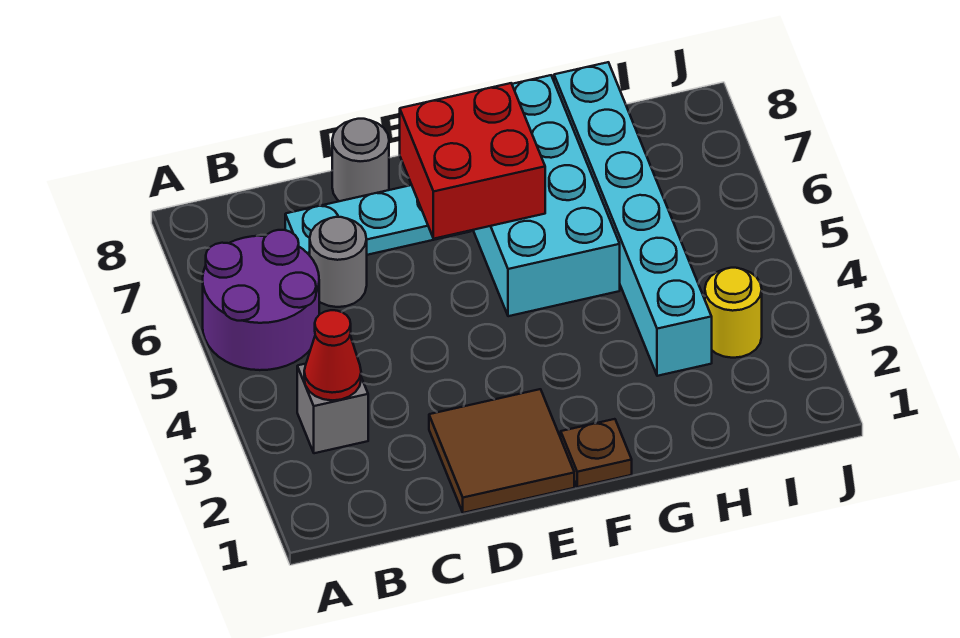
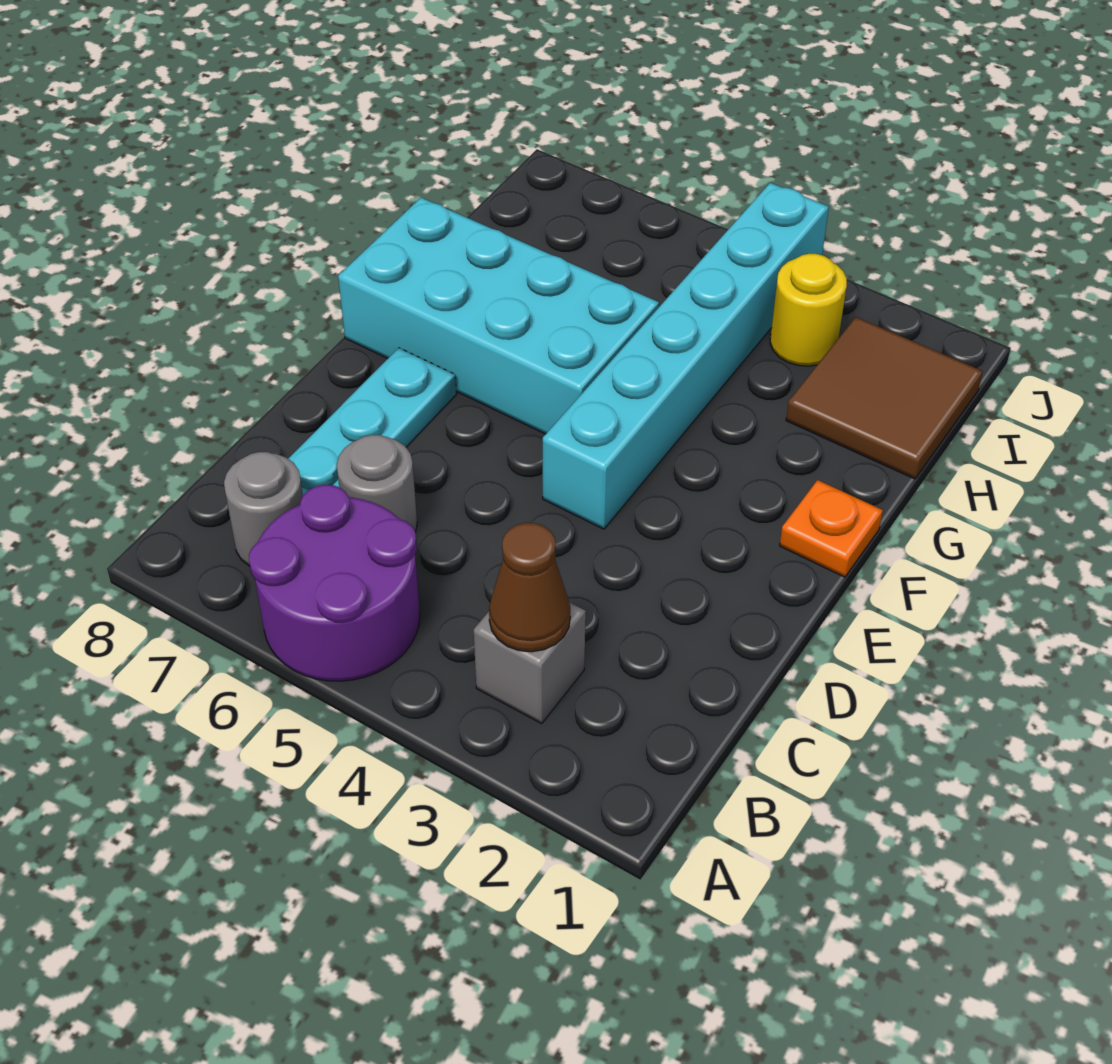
red 1x1 cone [304,310,361,400] -> brown 1x1 cone [489,523,570,652]
brown 2x2 tile [429,389,574,513] -> brown 2x2 tile moved to [786,317,983,479]
grey 1x1 round brick [332,119,389,201] -> grey 1x1 round brick moved to [224,452,303,566]
red 2x2 brick [400,83,545,239] -> none
brown 1x1 plate [561,419,632,487] -> orange 1x1 plate [780,480,883,577]
cyan 1x6 brick [554,62,712,376] -> cyan 1x6 brick turned to [543,183,829,529]

